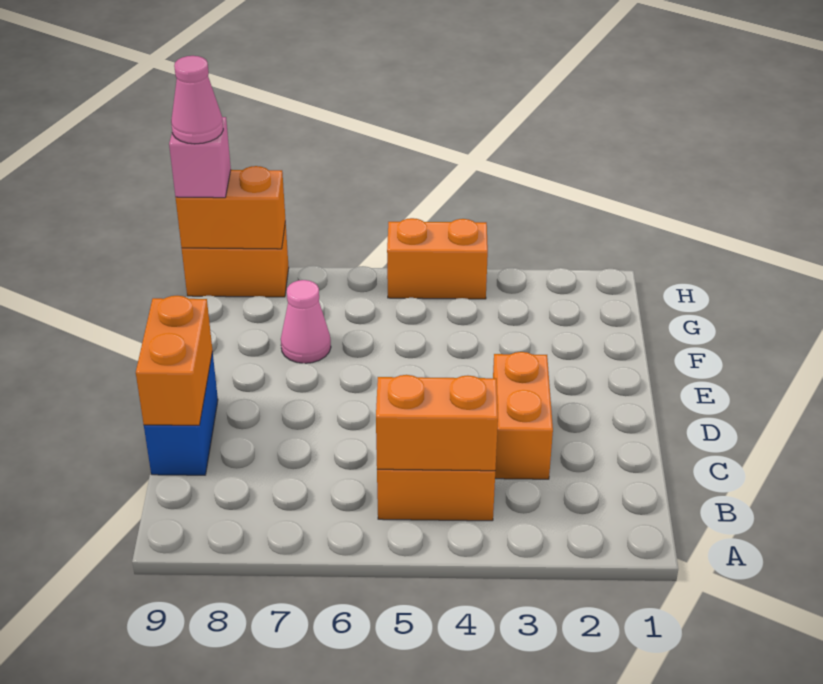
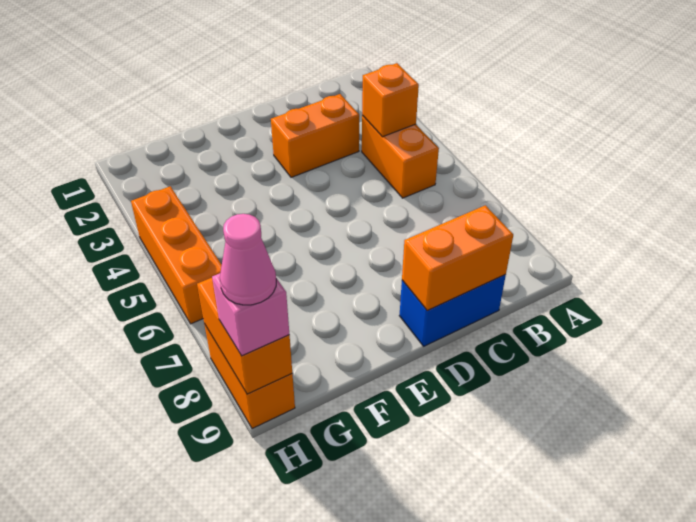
orange 1x2 brick [376,375,498,471] -> orange 1x1 brick [362,63,419,137]
pink 1x1 cone [281,280,331,363] -> none
orange 1x2 brick [387,218,488,299] -> orange 1x3 brick [131,186,222,324]

